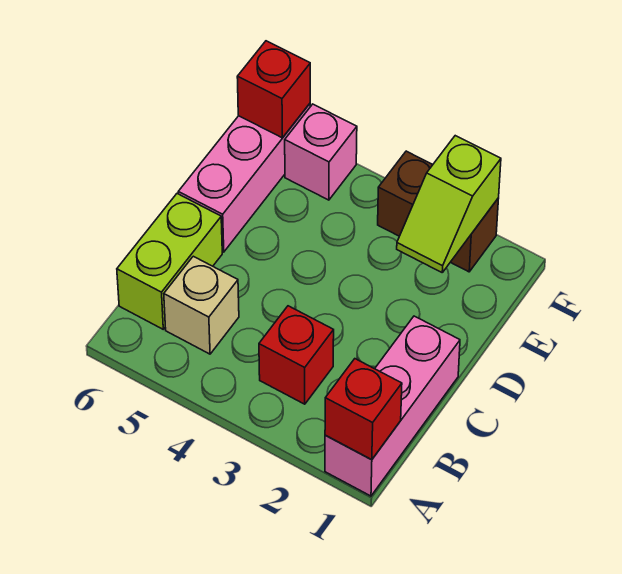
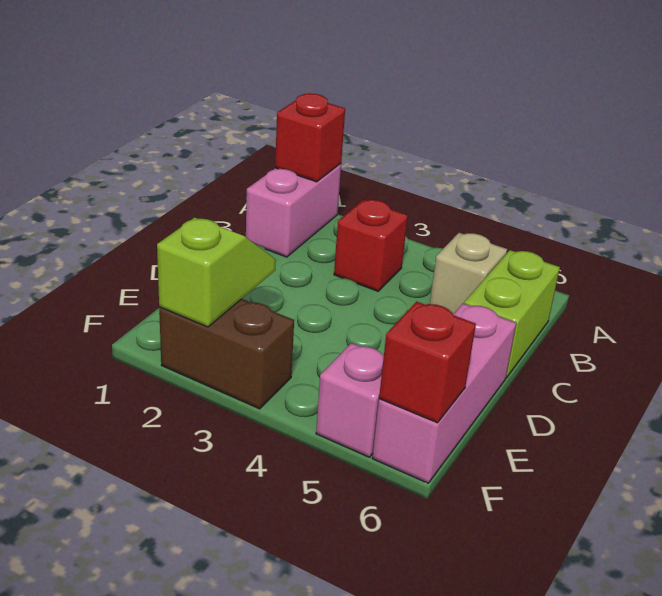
pink 1x3 brick [325,316,460,496] -> pink 1x2 brick [246,164,341,257]

